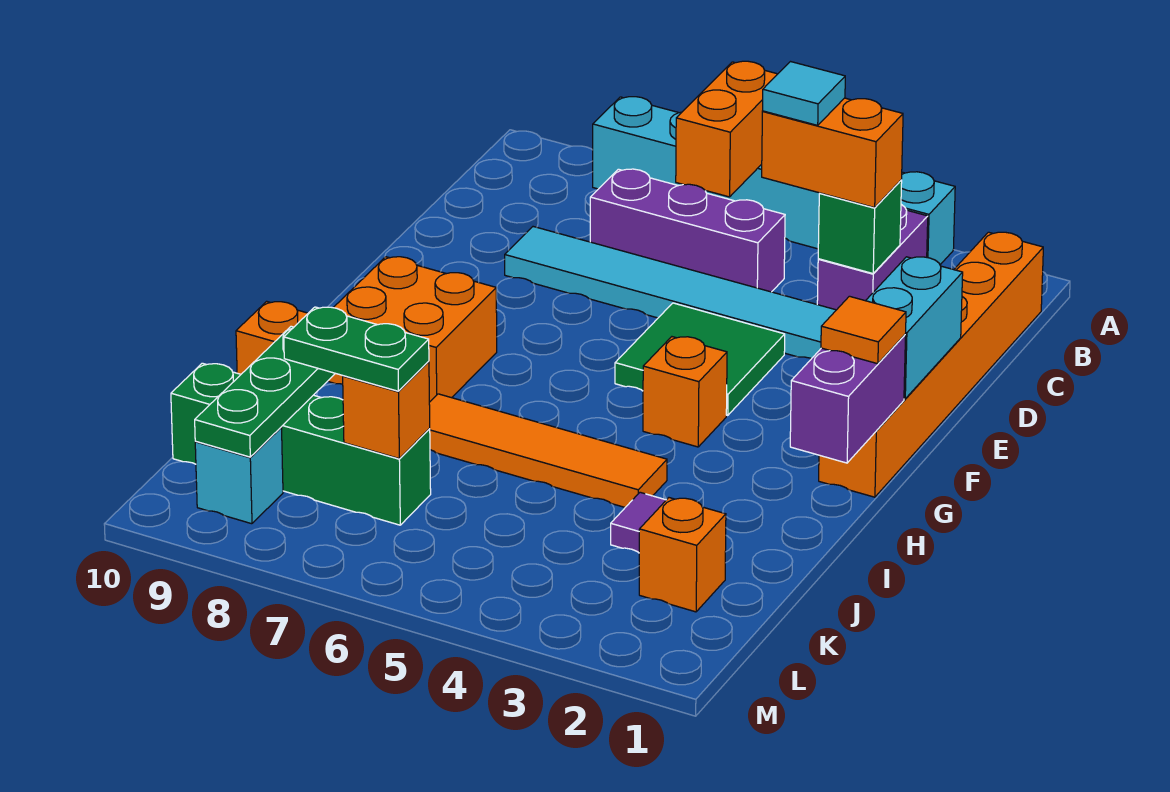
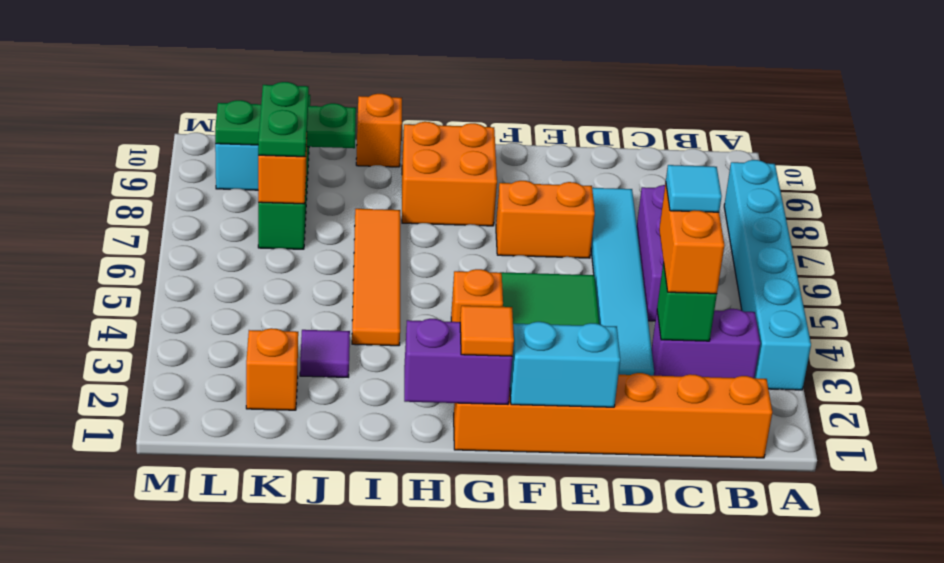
orange 1x2 brick [676,61,777,197] -> orange 1x2 brick moved to [496,181,595,258]

